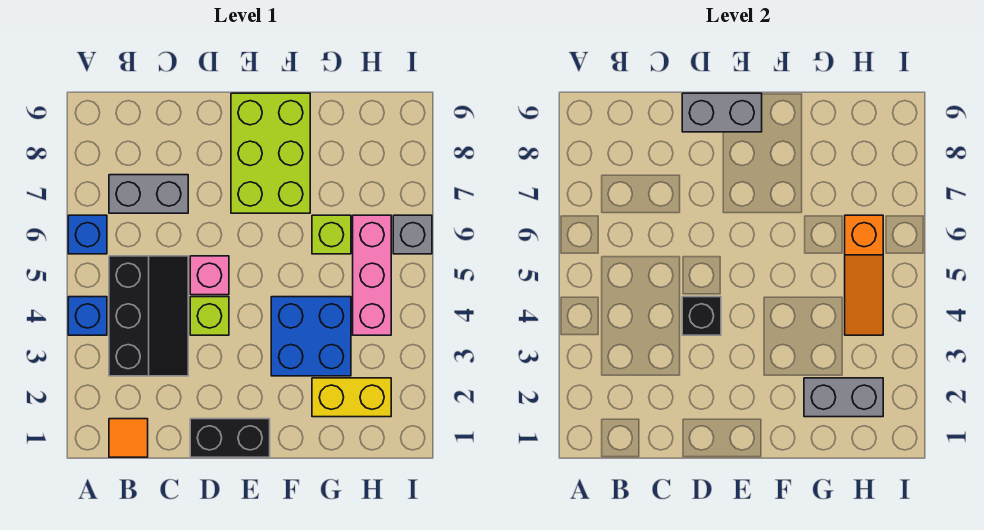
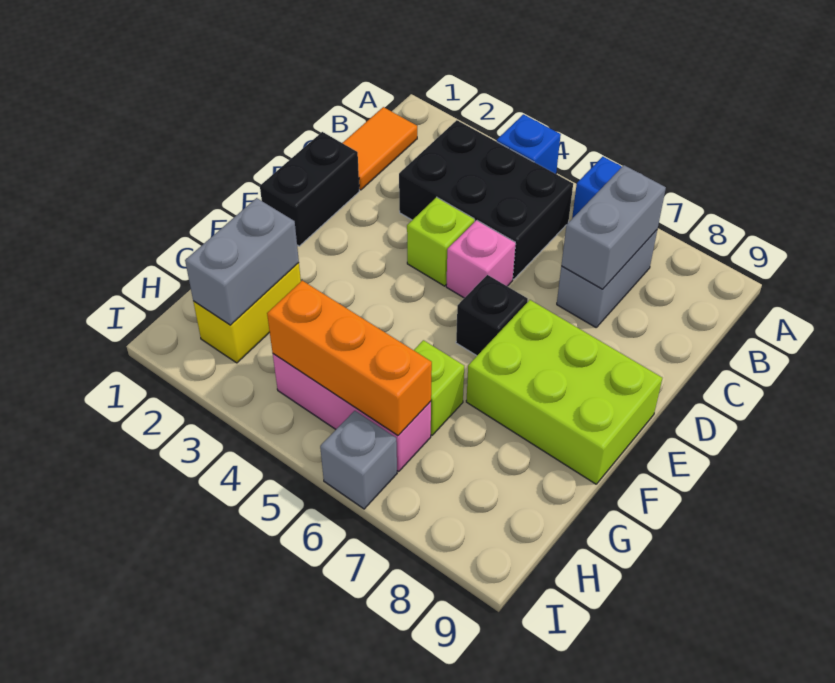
orange 1x1 tile [109,419,148,457] -> orange 1x2 tile [343,107,417,190]
black 2x3 slope [109,256,188,376] -> black 2x3 brick [399,120,573,279]
black 1x1 brick [682,297,721,335] -> black 1x1 brick moved to [456,275,528,356]
grey 1x2 brick [682,93,762,132] -> grey 1x2 brick moved to [561,165,666,289]
blue 2x2 brick [271,297,351,376] -> none
orange 1x3 slope [845,215,883,335] -> orange 1x3 brick [267,281,432,436]

